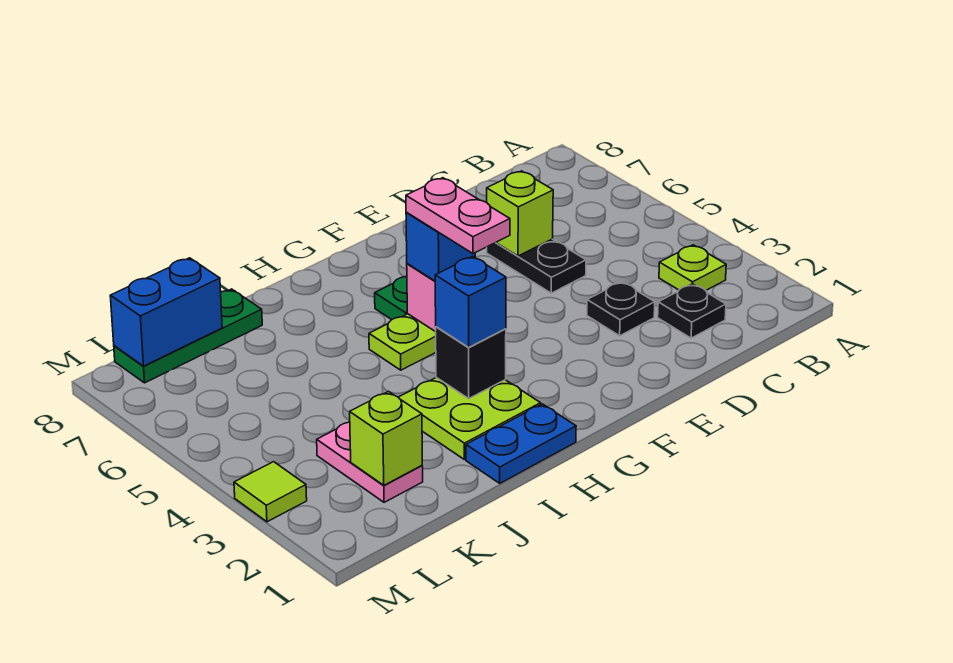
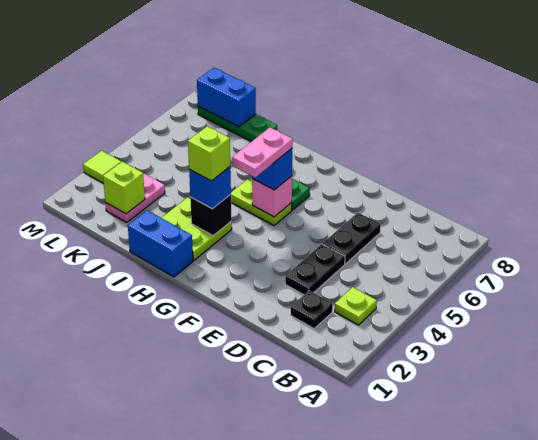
black 1x1 plate [587,282,655,336] -> black 1x2 plate [285,244,345,295]
lime 1x1 brick [487,171,553,256] -> lime 1x1 brick moved to [188,126,230,181]
blue 1x2 plate [466,404,576,483] -> blue 1x2 brick [128,210,193,277]

